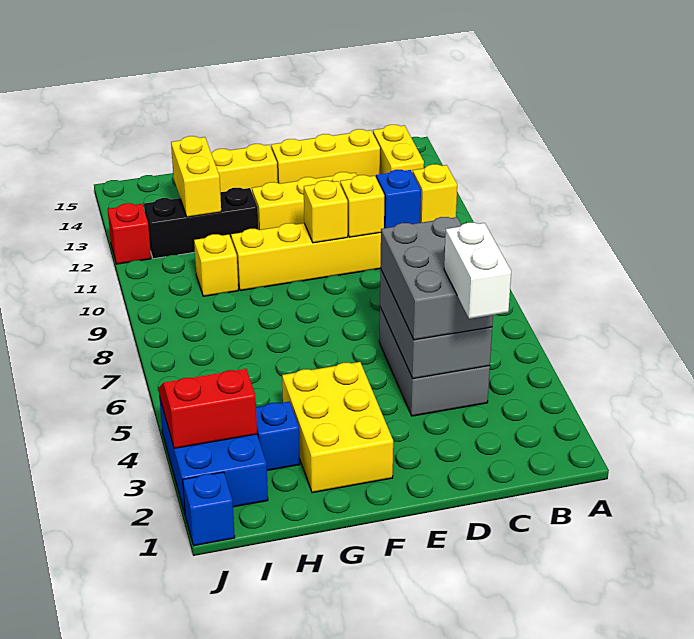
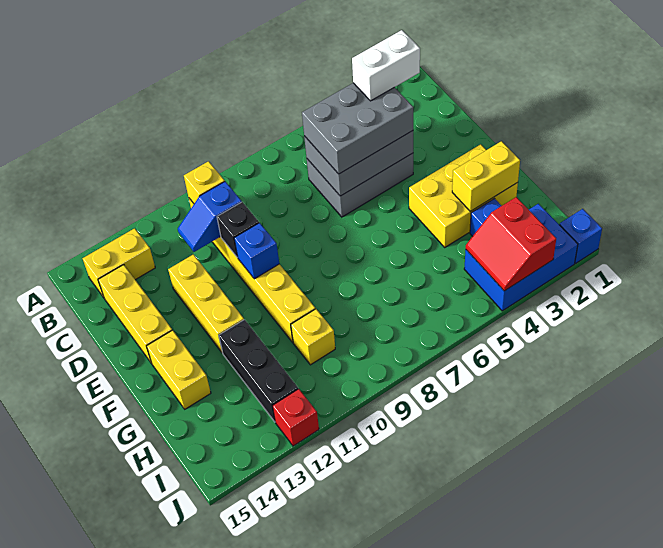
yellow 1x1 brick [340,175,384,237] -> black 1x1 brick [217,202,259,257]
yellow 1x1 brick [304,180,348,243] -> blue 1x1 brick [234,223,279,279]
yellow 1x2 brick [171,136,221,217] -> yellow 1x2 brick moved to [452,141,520,211]

